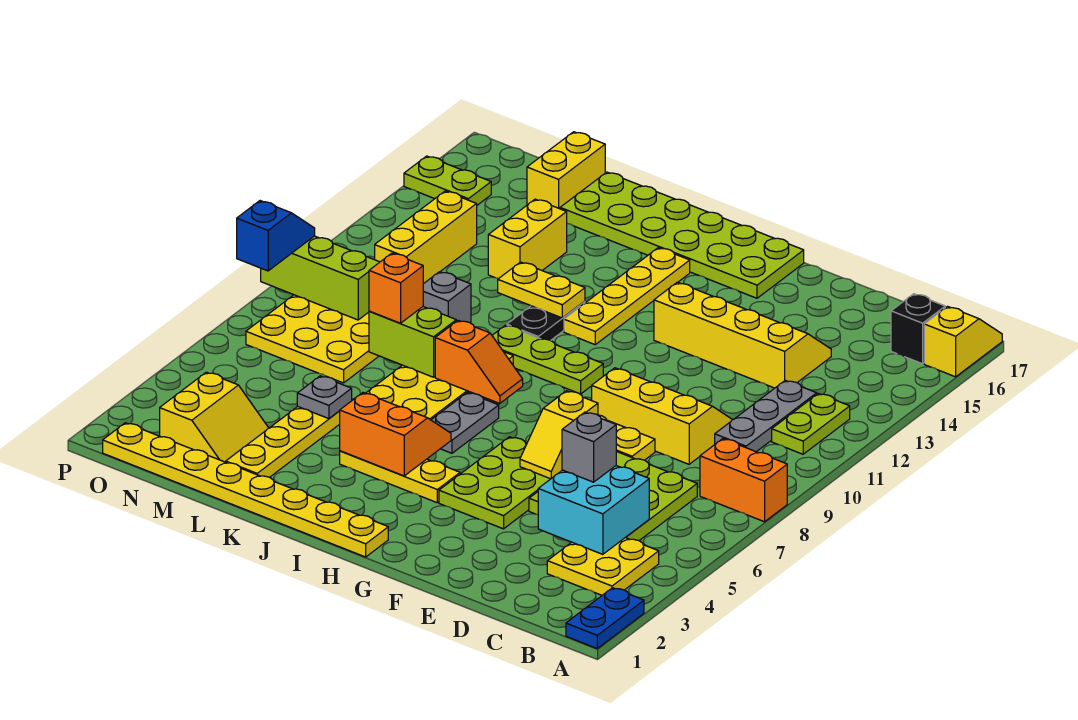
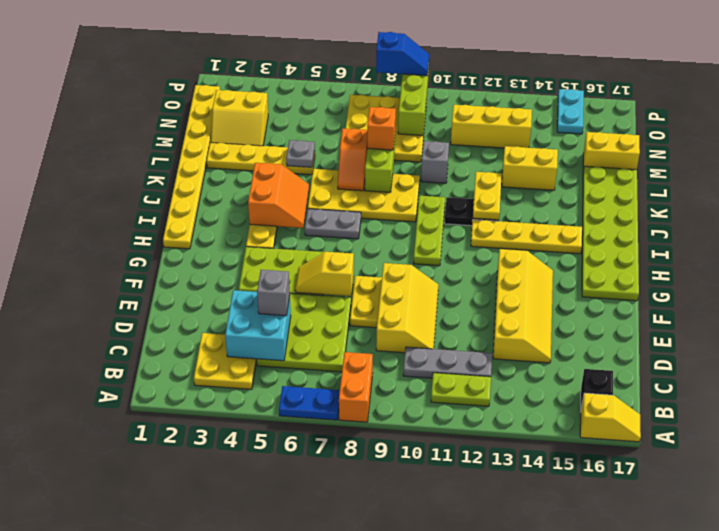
blue 1x2 plate [566,588,644,648] -> blue 1x2 plate moved to [279,386,340,420]
orange 1x2 slope [435,320,523,404] -> orange 1x2 slope moved to [338,128,367,191]
lime 1x2 plate [404,156,491,205] -> cyan 1x2 plate [557,89,584,134]

